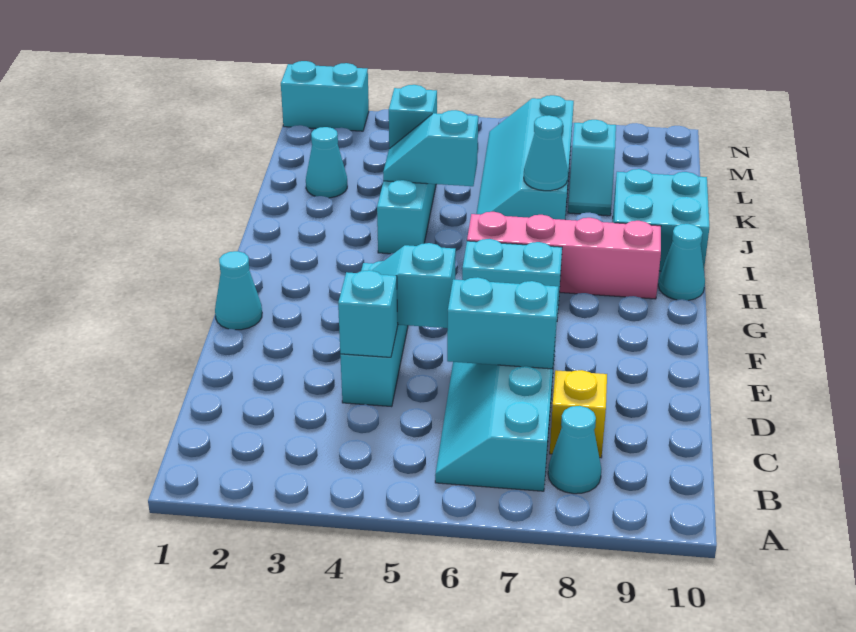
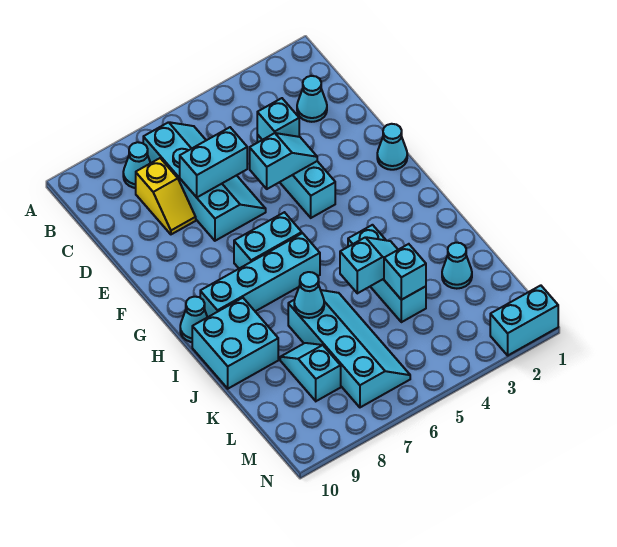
none -> cyan 1x1 cone [297,76,327,122]
pink 1x4 brick [467,212,661,299] -> cyan 1x4 brick [200,233,320,317]

